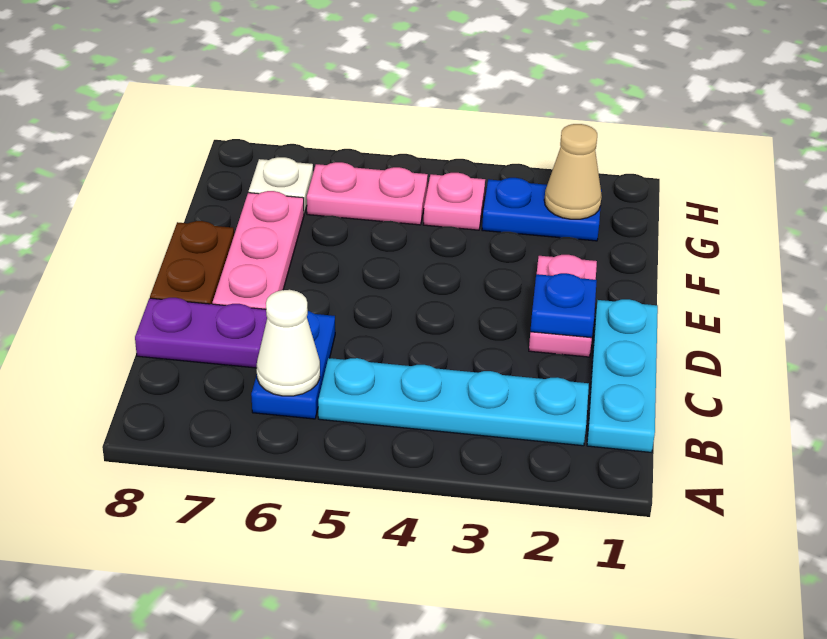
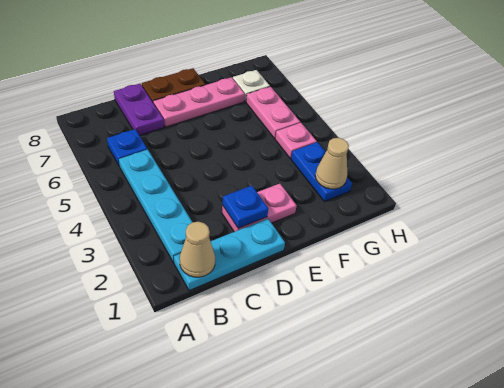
none -> tan 1x1 cone [180,222,215,277]
blue 1x2 plate [251,311,335,419] -> blue 1x1 plate [107,129,147,166]
white 1x1 cone [257,290,320,396] -> none

